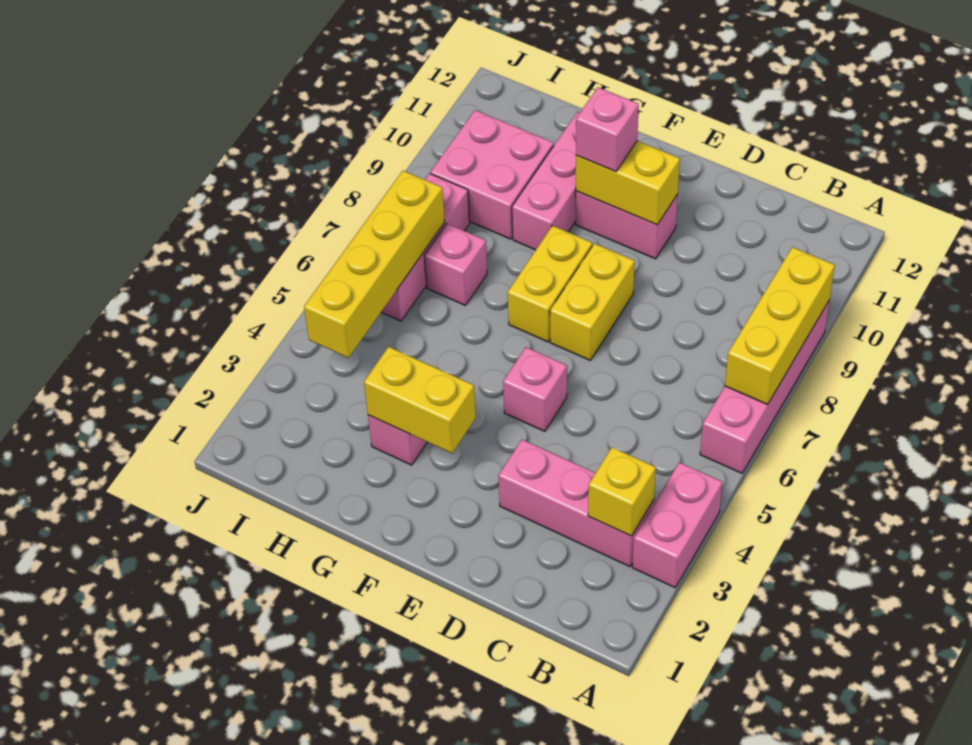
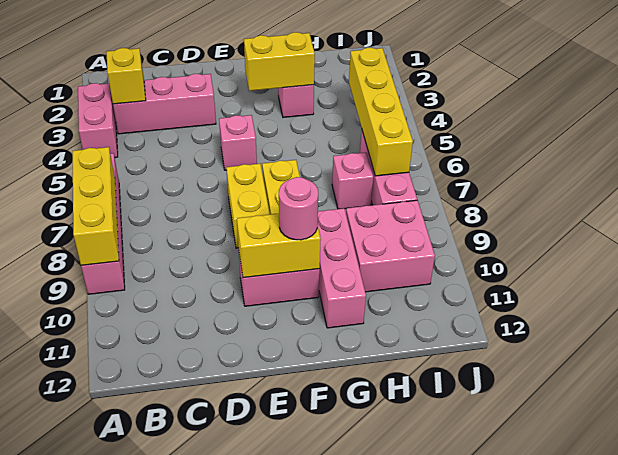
pink 1x1 brick [576,87,639,172] -> pink 1x1 round brick [279,177,318,240]

